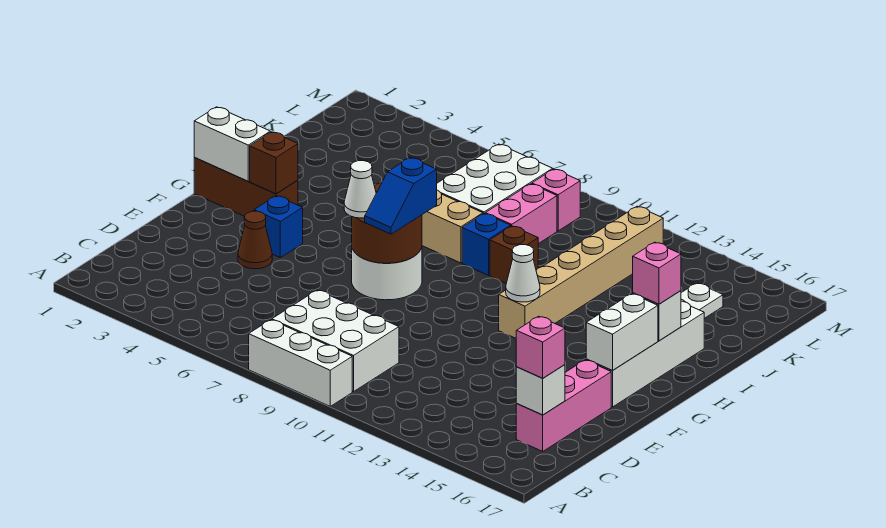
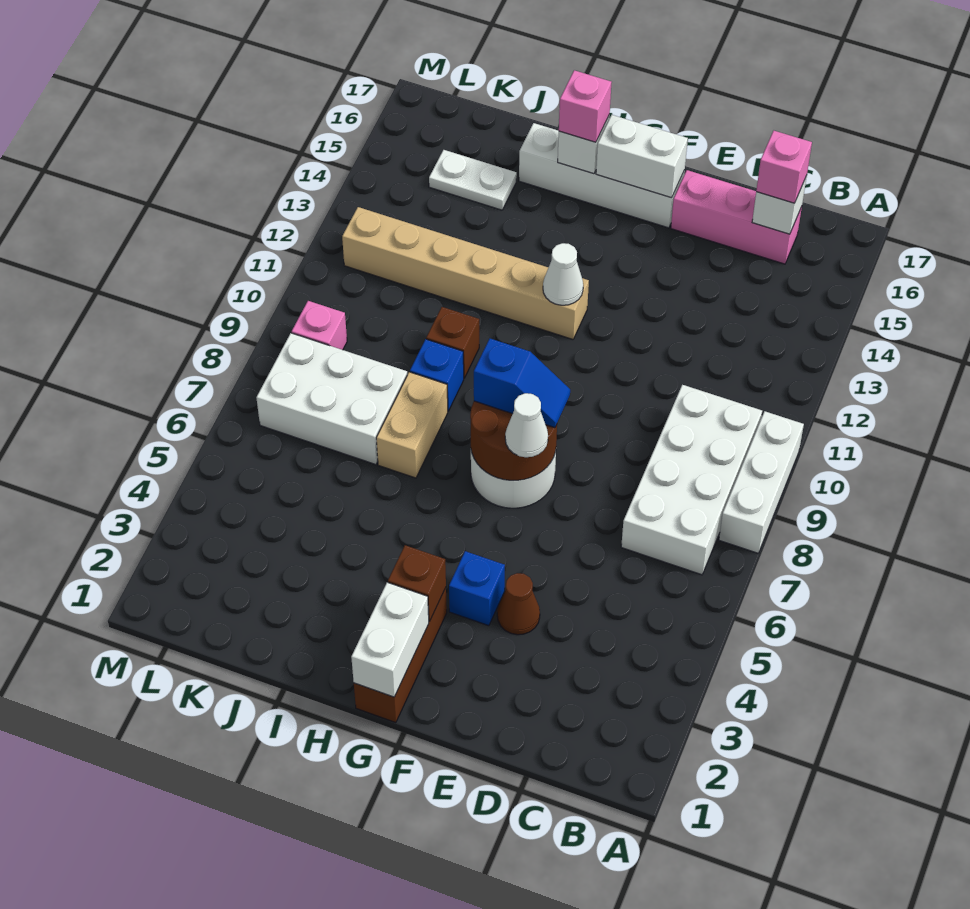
white 2x3 brick [272,290,399,392] -> white 2x4 brick [621,385,762,575]
pink 1x2 brick [485,184,557,244] -> none

